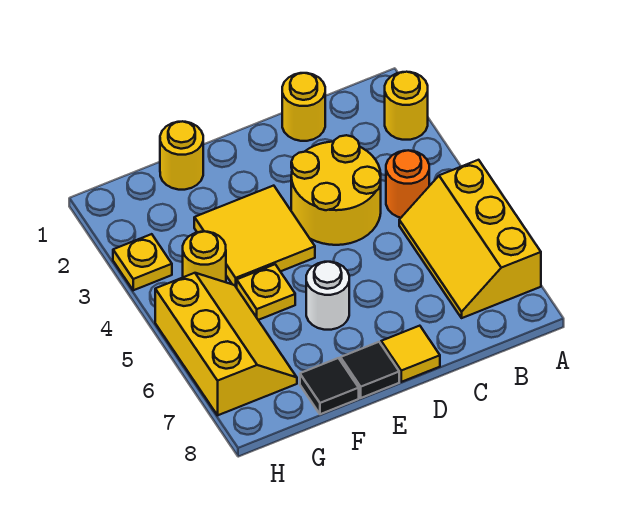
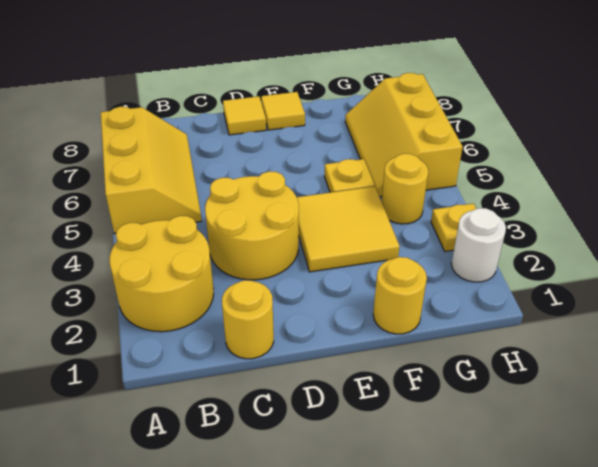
yellow 1x1 round brick [385,72,428,140] -> yellow 2x2 round brick [109,216,214,332]
orange 1x1 round brick [386,150,429,218] -> none
white 1x1 round brick [306,262,349,330] -> white 1x1 round brick moved to [451,208,506,282]
black 1x1 tile [341,342,399,398] -> yellow 1x1 tile [261,92,305,130]
black 1x1 tile [300,358,359,414] -> none

